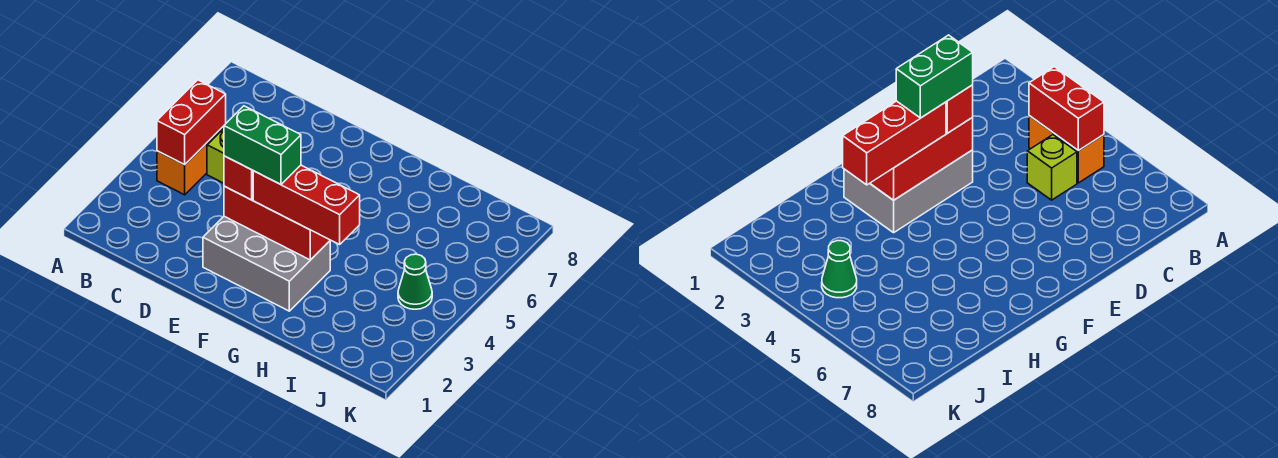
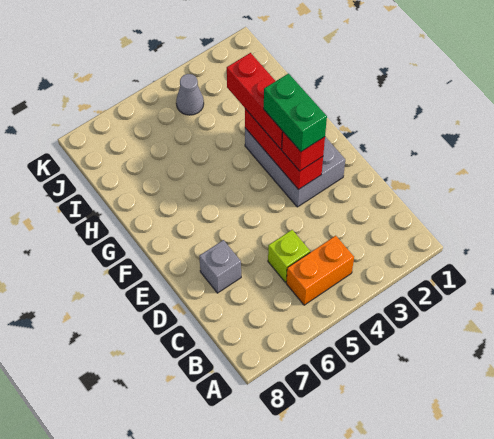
red 1x2 brick [157,80,226,165] -> none
none -> grey 1x1 brick [199,240,241,293]
green 1x1 cone [398,254,432,309] -> grey 1x1 cone [176,74,204,115]

